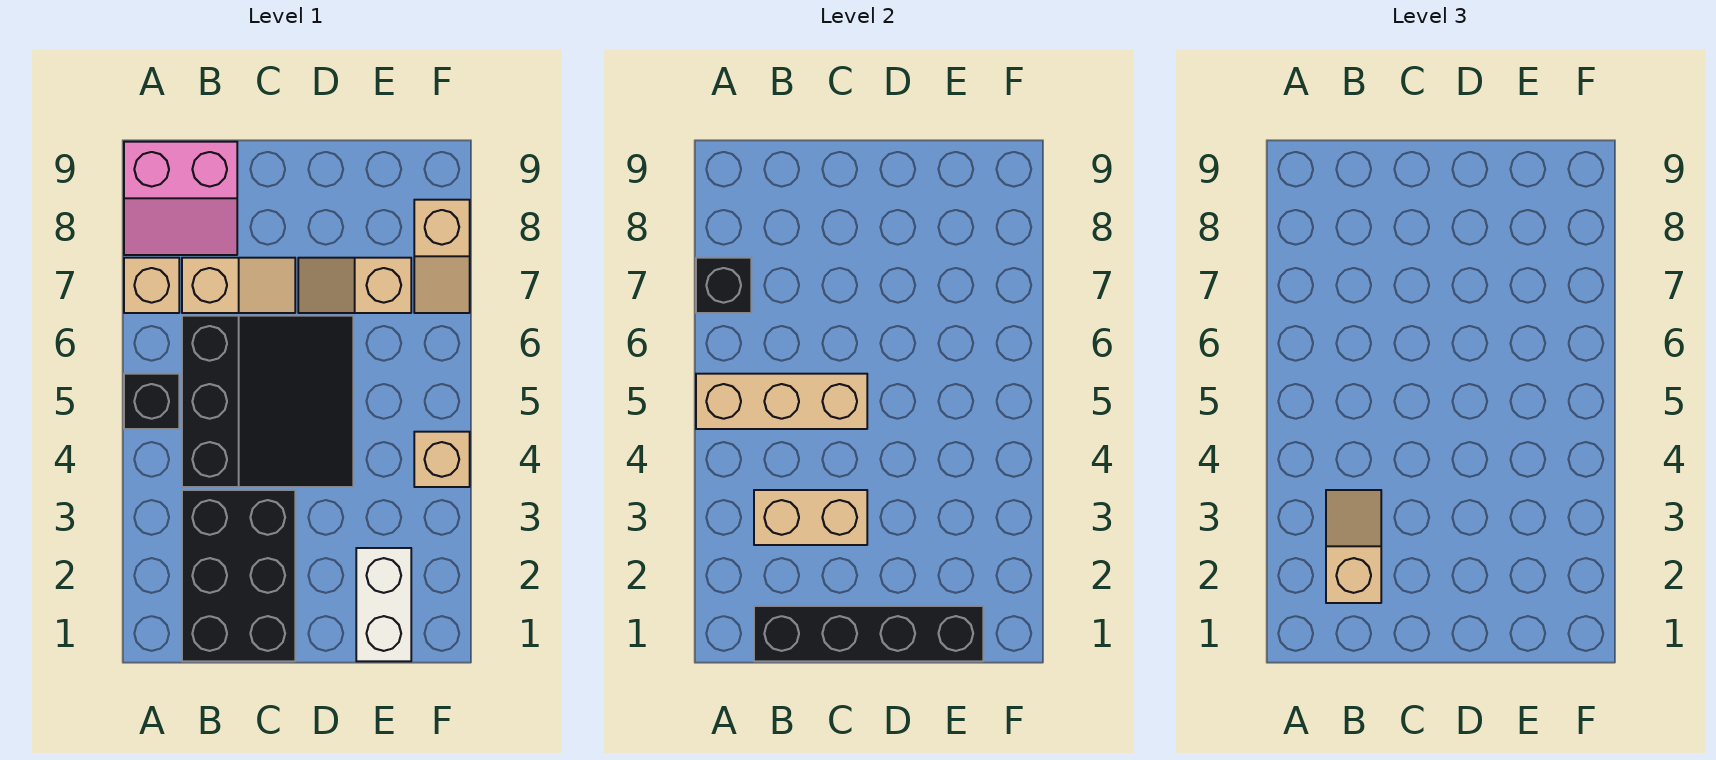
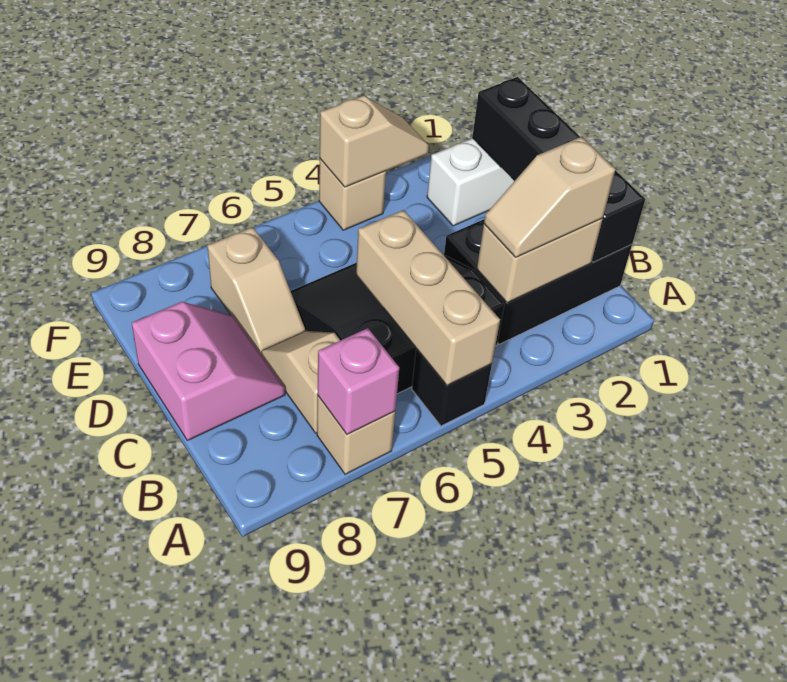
black 1x1 brick [696,258,751,313] -> pink 1x1 brick [317,328,399,435]
pink 2x2 slope [124,142,237,255] -> pink 2x2 slope moved to [132,302,285,441]
tan 1x2 brick [754,490,867,545] -> tan 1x2 brick turned to [477,218,603,303]
tan 1x2 slope [414,200,470,313] -> tan 1x2 slope moved to [320,96,429,187]

